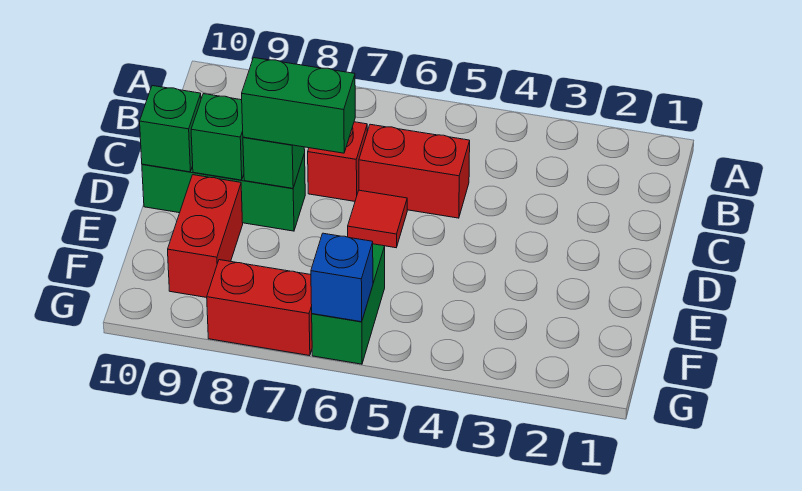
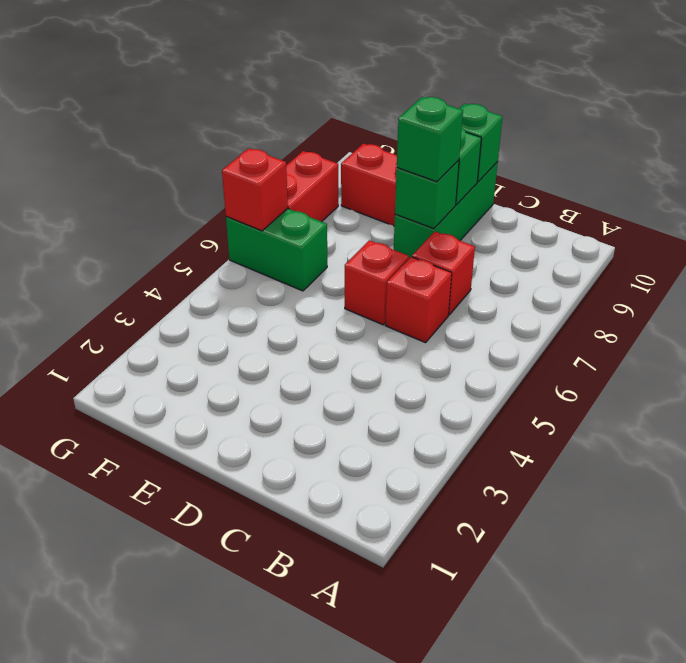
red 1x2 brick [359,124,470,218] -> red 1x1 brick [385,257,452,343]
red 1x1 tile [348,190,407,248] -> red 1x1 brick [345,240,409,325]
green 1x2 brick [242,58,355,153] -> green 1x1 brick [397,97,463,182]
blue 1x1 brick [311,233,373,322] -> red 1x1 brick [222,148,288,231]

